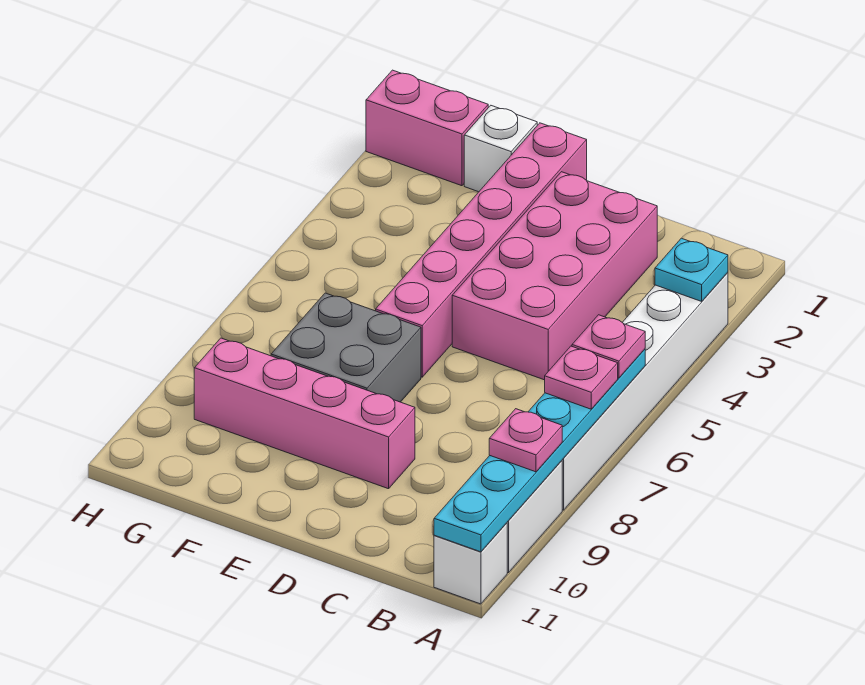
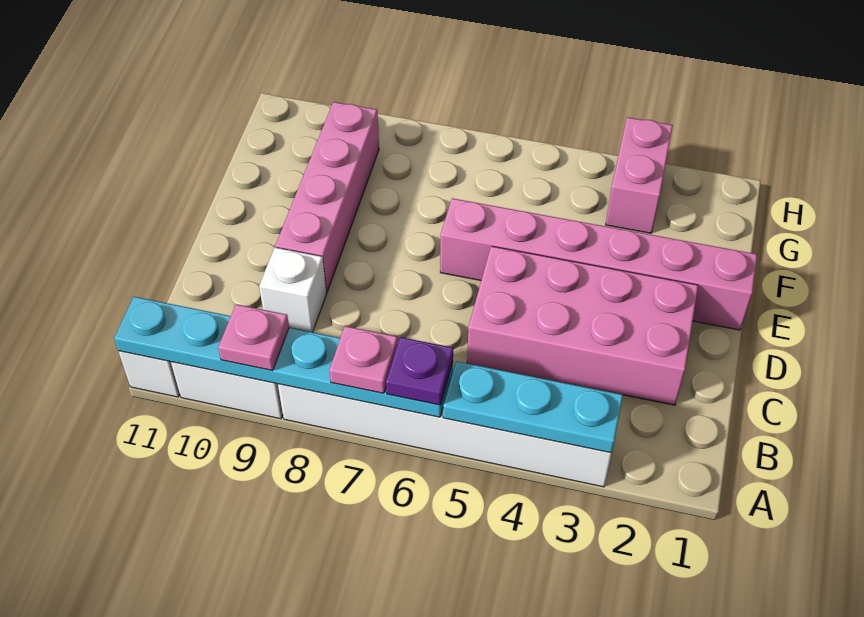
cyan 1x1 plate [655,238,728,301] -> cyan 1x3 plate [443,361,623,453]
pink 1x1 plate [572,315,645,378] -> purple 1x1 plate [386,337,453,405]
grey 2x2 brick [271,293,421,402] -> none
white 1x1 brick [464,106,537,192] -> white 1x1 brick moved to [259,247,326,332]
pink 1x2 brick [366,70,488,186] -> pink 1x2 brick moved to [606,117,673,233]

